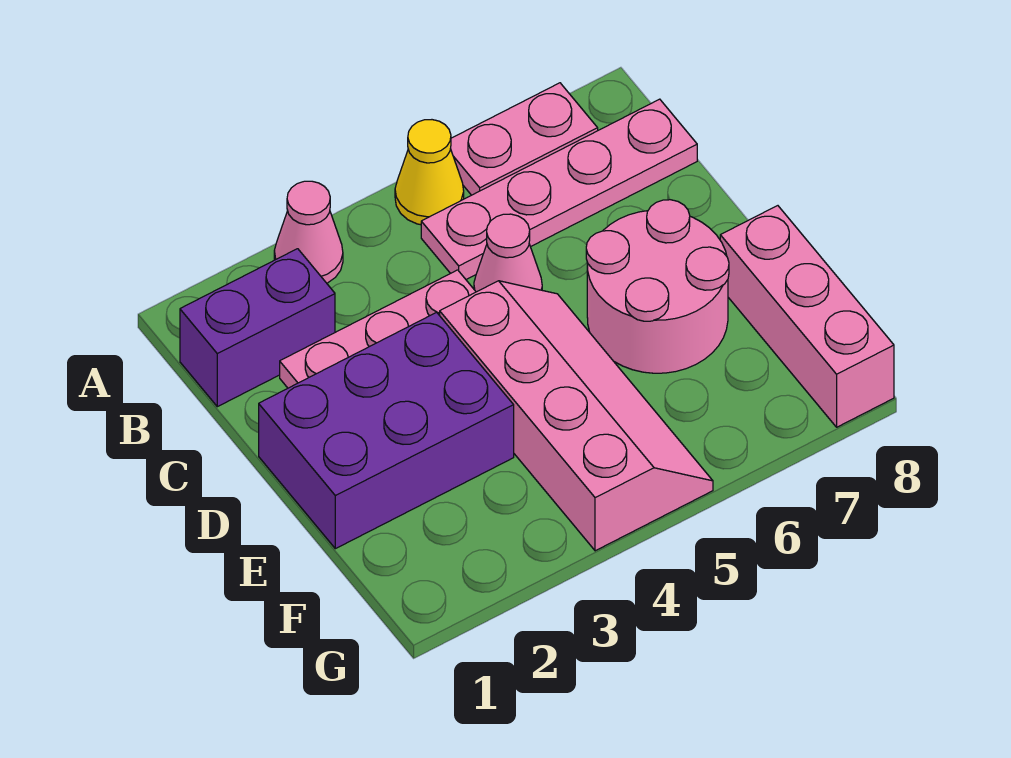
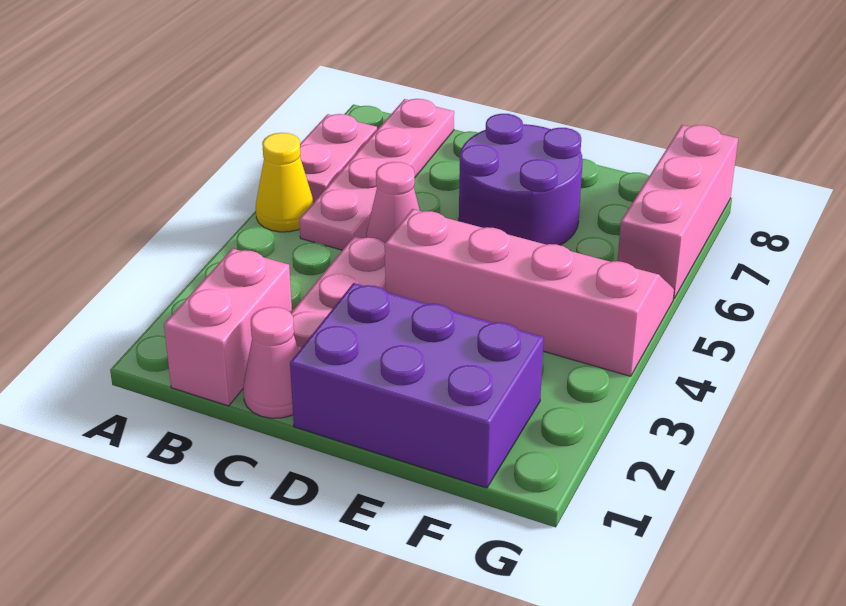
pink 1x1 cone [274,181,343,283] -> pink 1x1 cone moved to [243,307,299,418]
purple 1x2 brick [180,249,335,407] -> pink 1x2 brick [164,249,292,406]
purple 2x3 brick [259,312,514,549] -> purple 2x3 brick turned to [290,283,544,488]
pink 2x2 round brick [586,200,729,373] -> purple 2x2 round brick [459,114,583,245]
pink 1x3 brick [720,206,894,427] -> pink 1x3 brick turned to [618,125,738,299]

